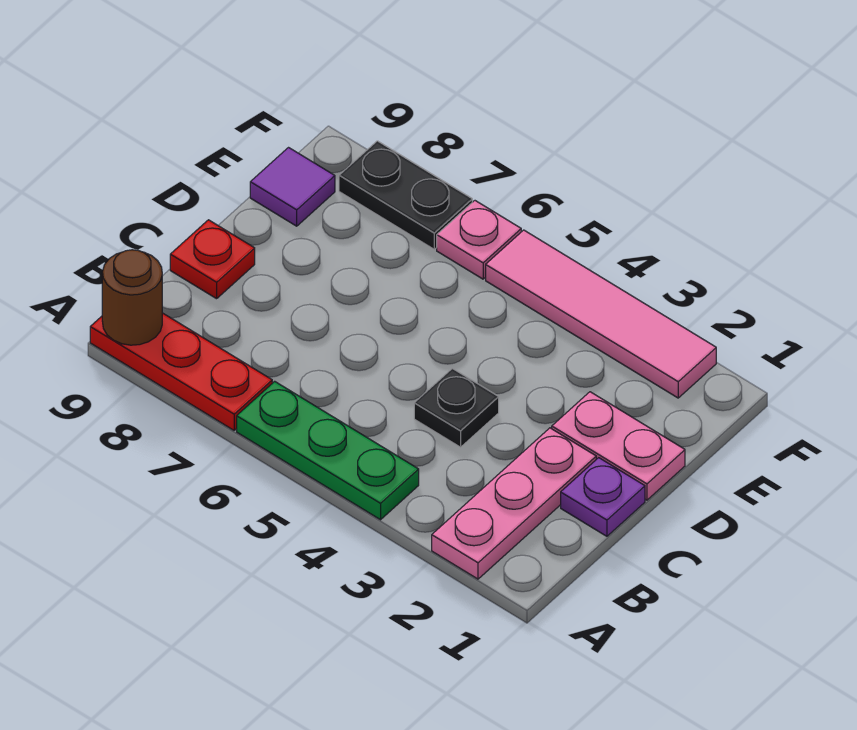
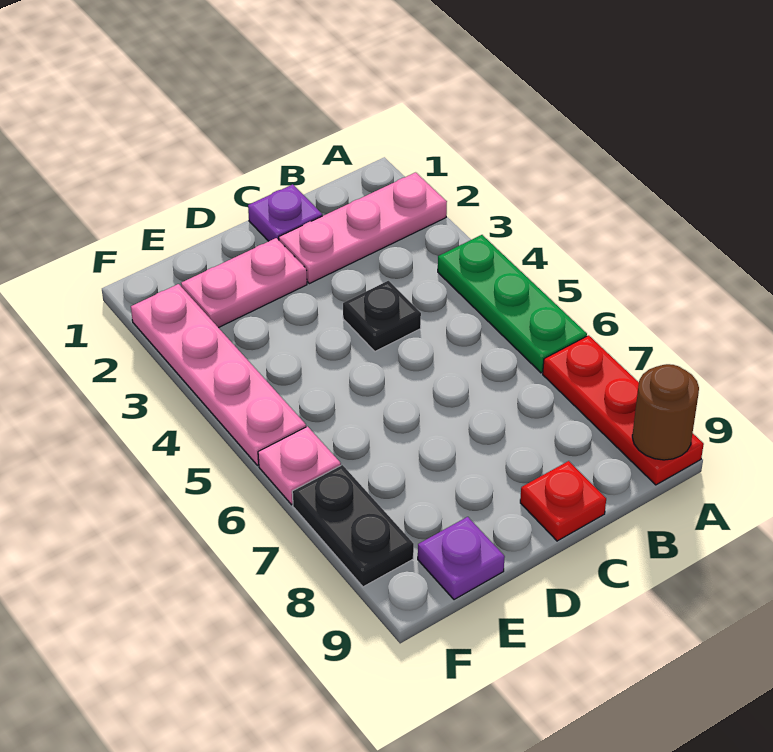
pink 1x2 plate [552,392,685,500] -> pink 1x2 plate turned to [181,238,307,328]
purple 1x1 tile [250,148,335,226] -> purple 1x1 plate [418,517,505,600]
pink 1x4 tile [486,230,716,398] -> pink 1x4 plate [131,284,306,466]

